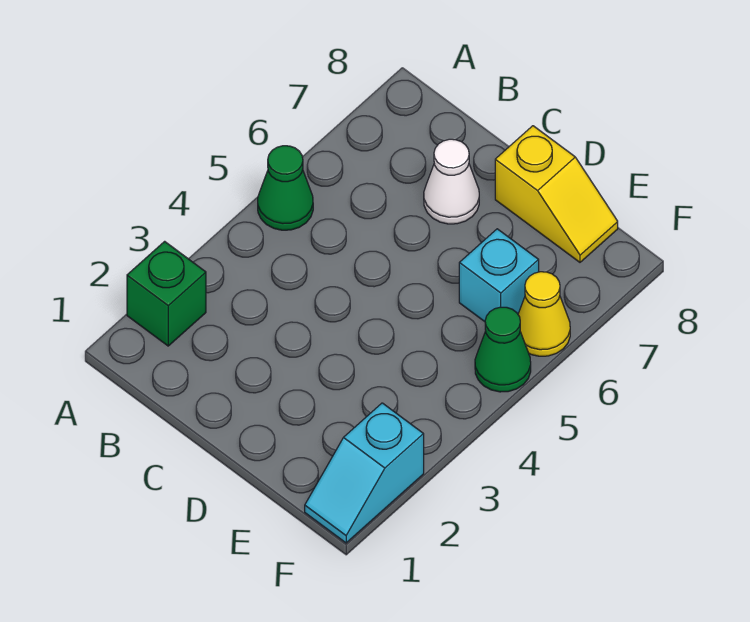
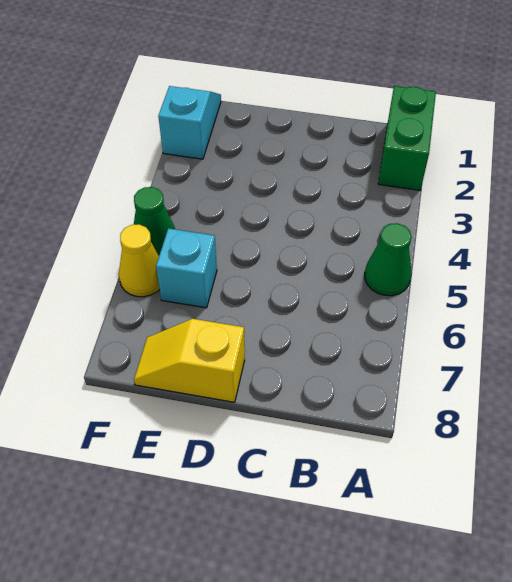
green 1x1 brick [127,241,206,346] -> green 1x2 brick [378,86,436,190]
white 1x1 cone [424,139,479,224] -> none

